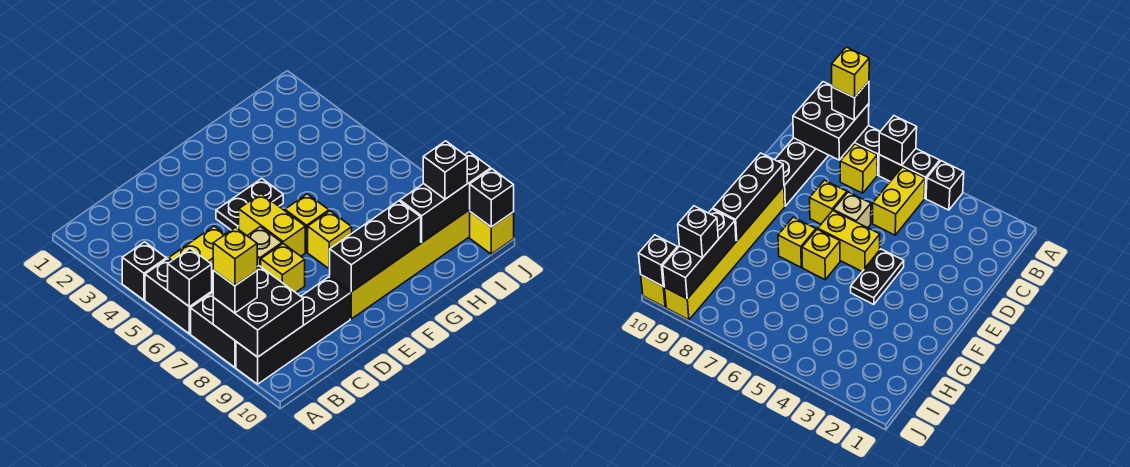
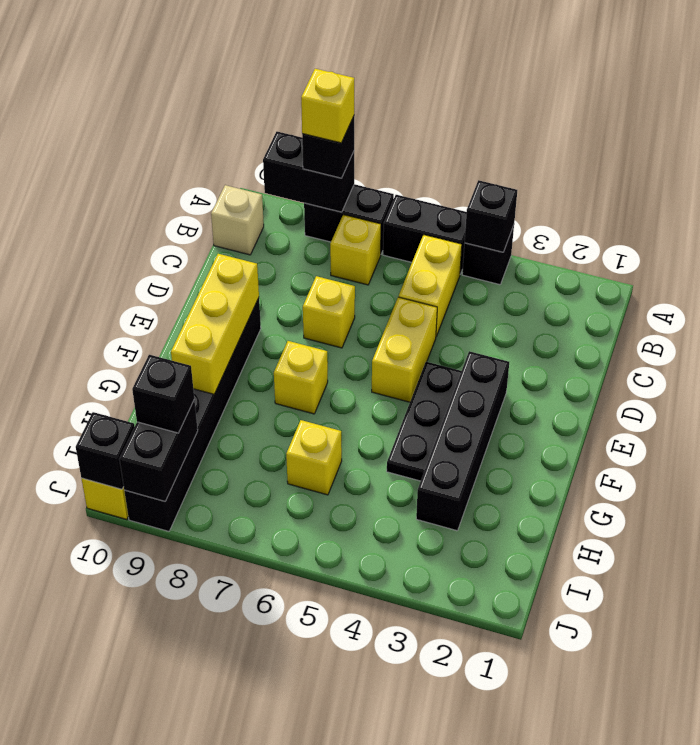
black 1x1 brick [168,248,212,307] -> black 1x1 brick moved to [465,180,517,252]
black 2x2 brick [213,266,303,357] -> black 1x2 brick [263,132,354,212]
black 1x4 brick [236,277,350,384] -> black 1x4 brick moved to [416,351,509,531]
tan 1x1 brick [247,227,282,267] -> tan 1x1 brick moved to [211,185,264,255]
black 1x2 plate [216,179,283,230] -> black 1x3 plate [387,362,461,481]
yellow 1x2 brick [239,194,305,256] -> yellow 1x2 brick turned to [372,297,437,402]
yellow 1x6 brick [330,210,470,319] -> black 1x6 brick [124,298,261,531]
black 1x3 brick [330,201,421,292] -> yellow 1x3 brick [171,254,259,394]
yellow 1x1 brick [285,194,329,252] -> yellow 1x1 brick moved to [286,420,342,495]
black 1x3 brick [400,152,491,243] -> black 1x2 brick [119,400,198,501]

